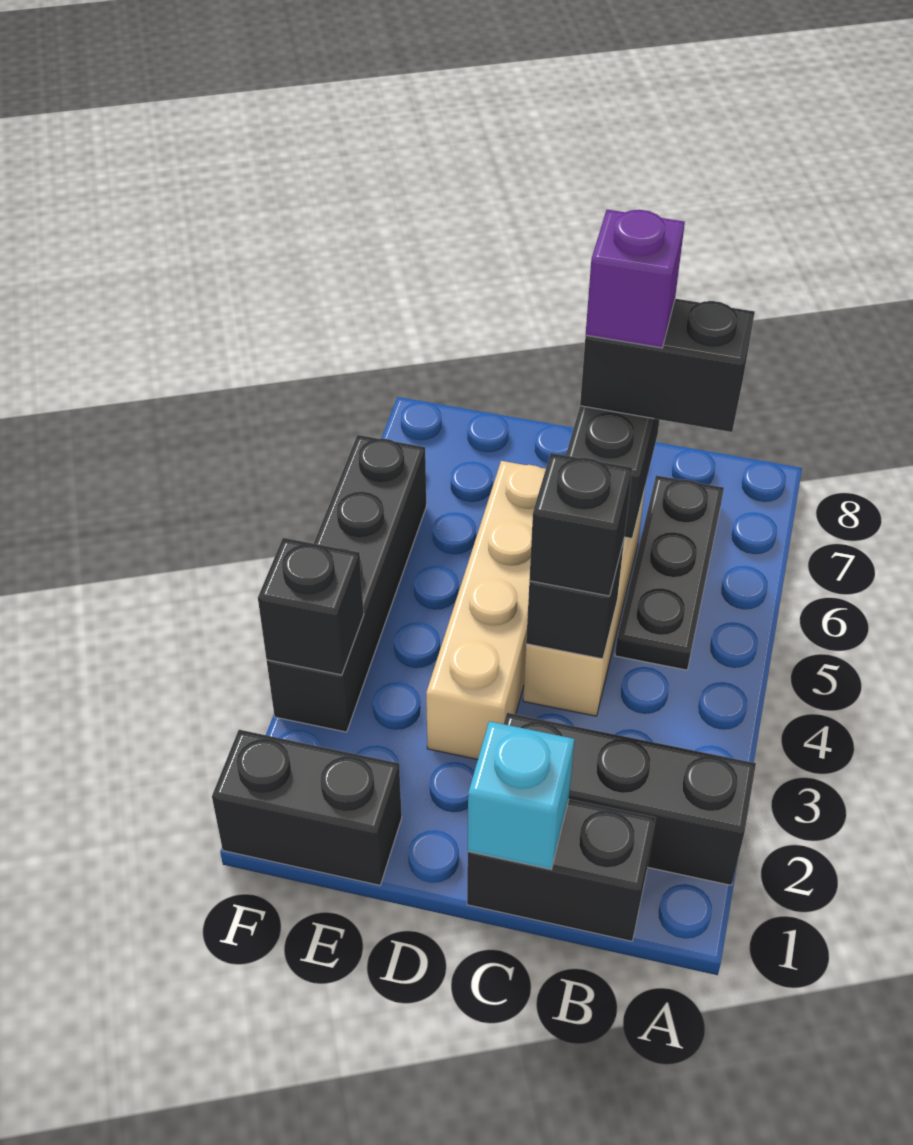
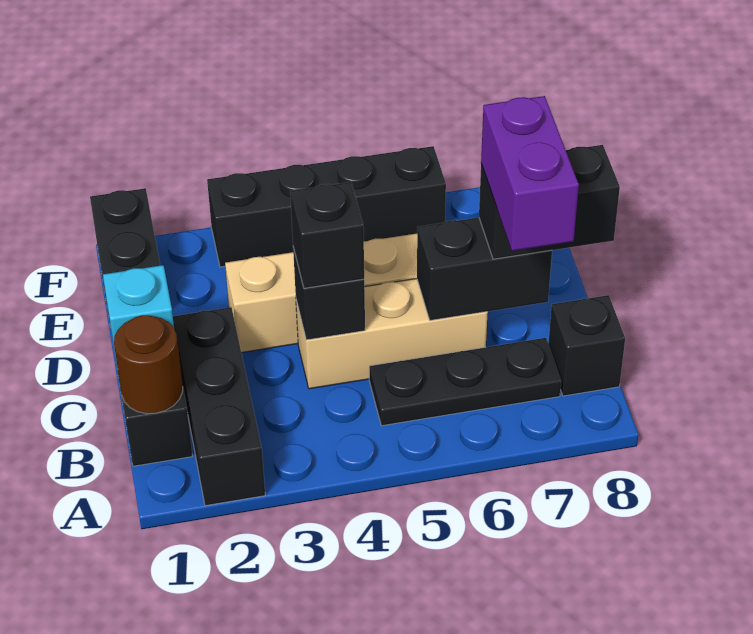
none -> brown 1x1 round brick [114,315,183,413]
black 1x2 brick [580,299,755,432] -> black 1x2 brick turned to [479,145,620,259]
purple 1x1 brick [586,210,685,348] -> purple 1x2 brick [481,96,579,251]
black 1x1 brick [258,538,364,675] -> black 1x1 brick moved to [548,295,625,396]

